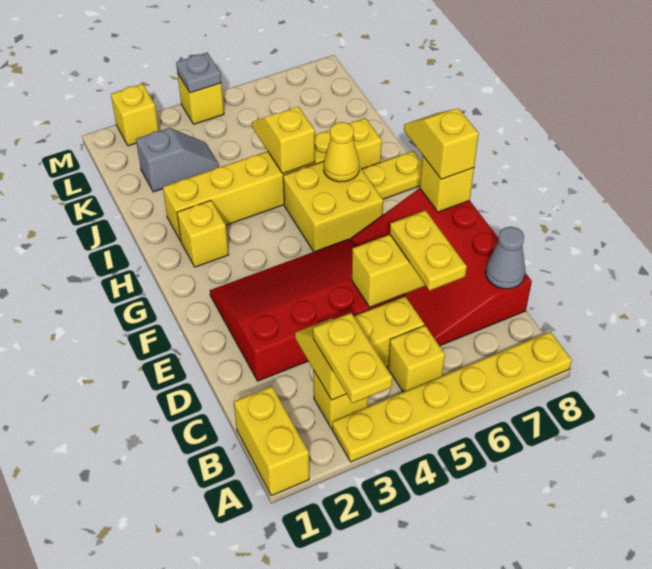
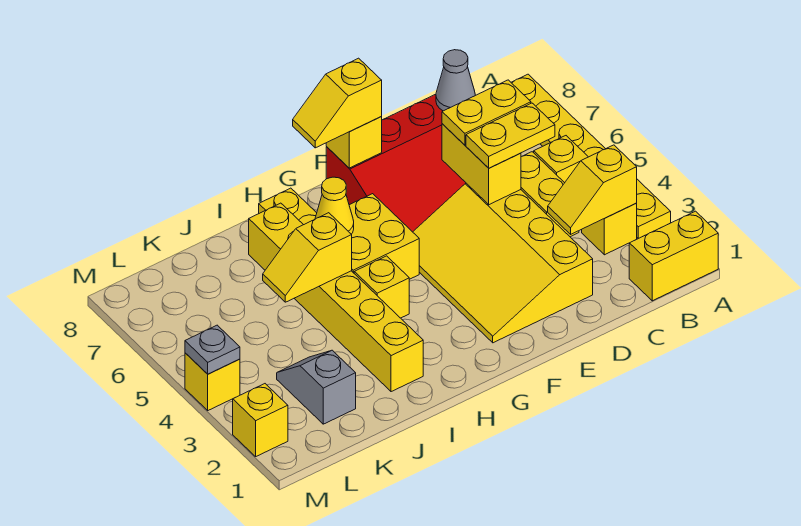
yellow 1x2 plate [313,313,392,403] -> yellow 1x2 plate moved to [466,103,555,168]
red 3x4 slope [210,239,404,381] -> yellow 3x4 slope [413,183,593,343]
yellow 1x1 brick [177,200,228,267] -> yellow 1x1 brick moved to [354,256,409,318]

